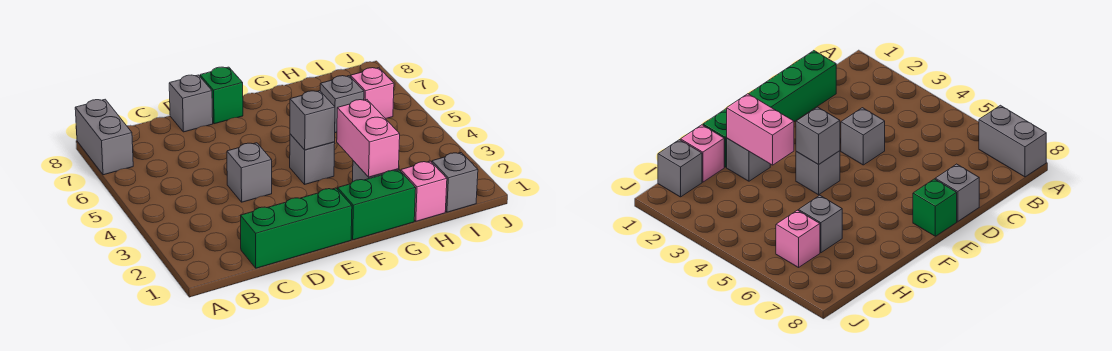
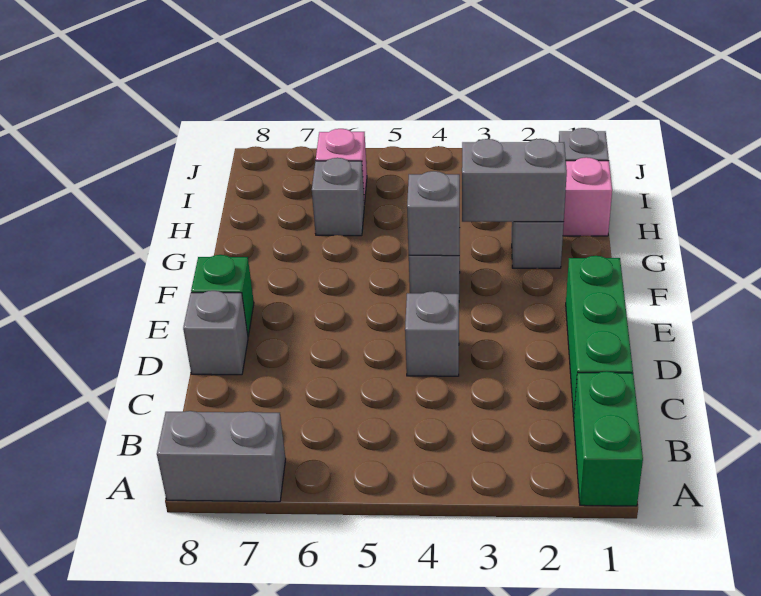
green 1x2 brick [338,170,416,240] -> green 1x2 brick moved to [574,371,643,506]
pink 1x2 brick [337,100,400,177] -> grey 1x2 brick [462,139,567,222]

